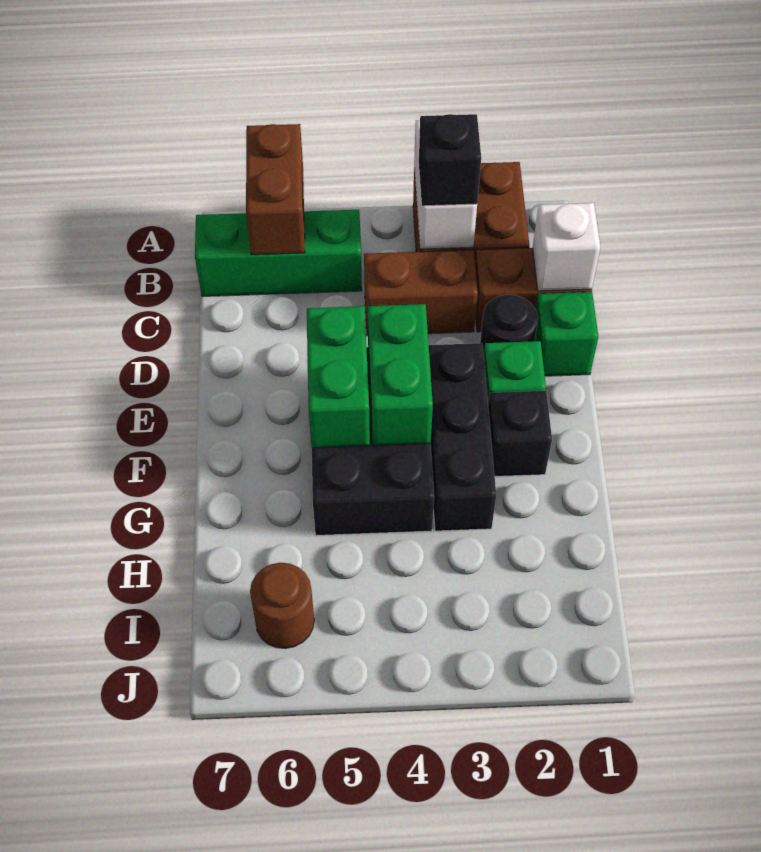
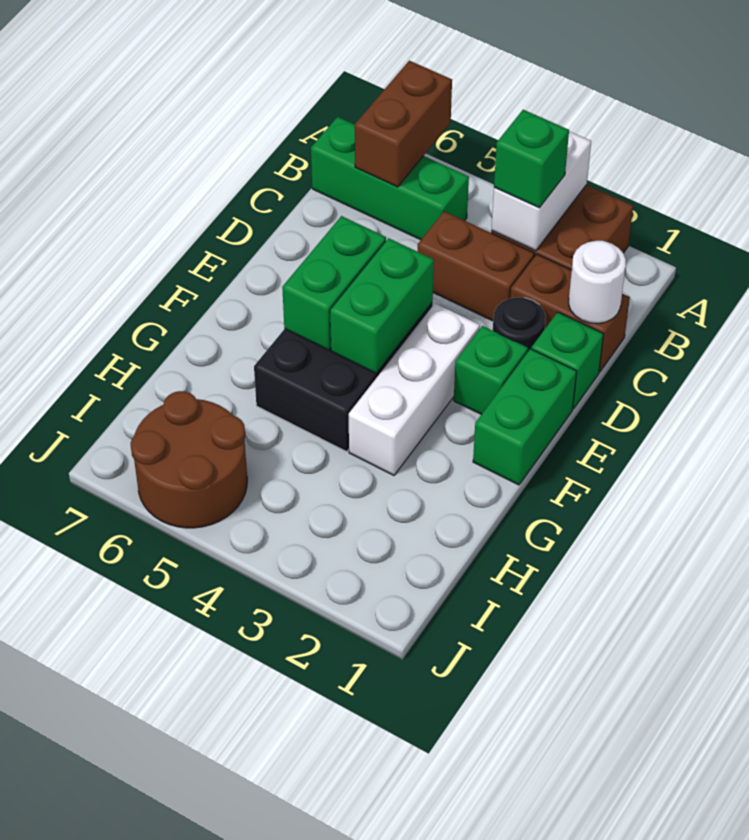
black 1x1 brick [419,114,481,206] -> green 1x1 brick [494,110,569,208]
white 1x1 brick [533,203,600,291] -> white 1x1 round brick [569,241,626,324]
none -> green 1x2 brick [473,349,577,485]
black 1x3 brick [429,343,496,531] -> white 1x3 brick [349,303,480,475]
black 1x1 brick [488,391,552,476] -> none
brown 1x1 round brick [250,563,314,648] -> brown 2x2 round brick [131,391,247,528]

